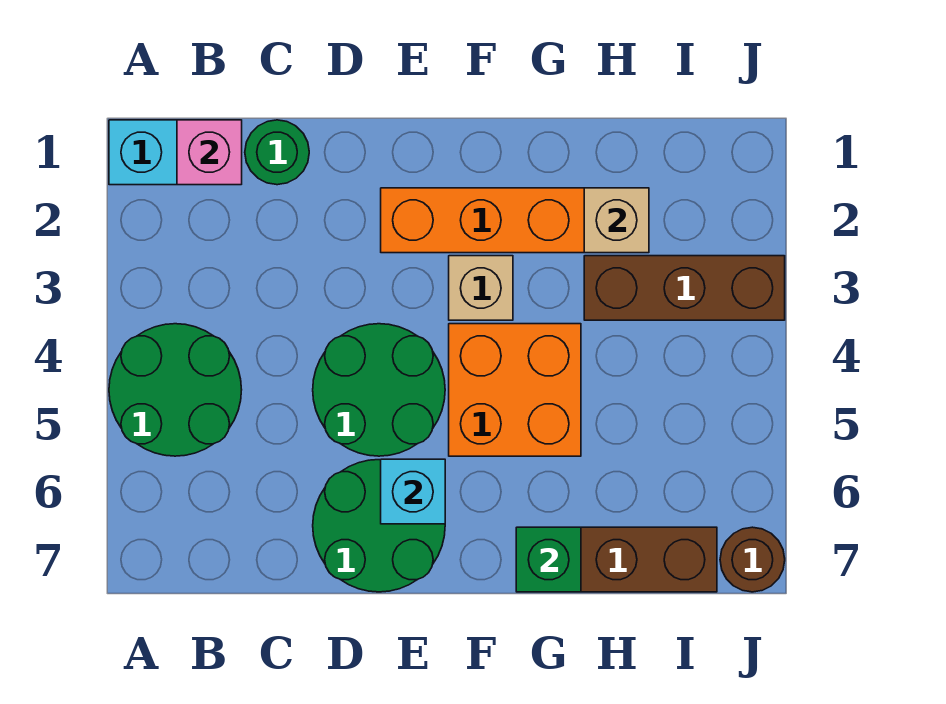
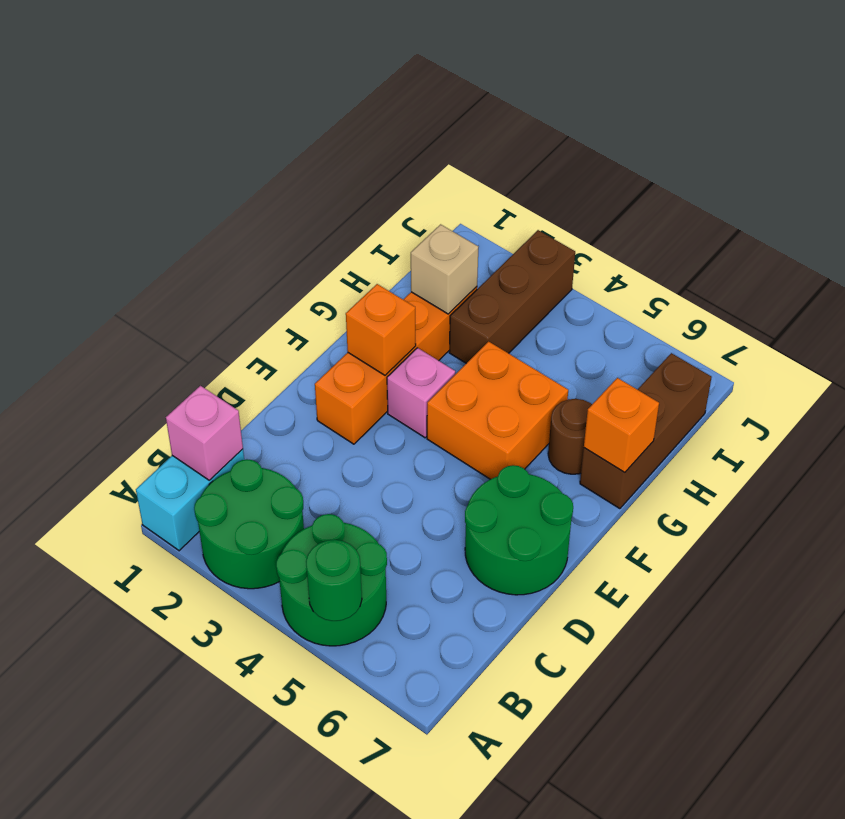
green 1x1 round brick [245,120,309,185] -> green 1x1 round brick moved to [306,540,362,621]
green 2x2 round brick [313,324,445,456] -> green 2x2 round brick moved to [194,459,304,589]
cyan 1x1 brick [381,459,445,524] -> none
none -> orange 1x1 brick [346,284,416,375]
tan 1x1 brick [449,256,513,320] -> pink 1x1 brick [387,348,455,438]
green 1x1 brick [516,527,581,592] -> orange 1x1 brick [584,378,659,473]
brown 1x1 round brick [720,527,785,592] -> brown 1x1 round brick moved to [548,399,592,474]

